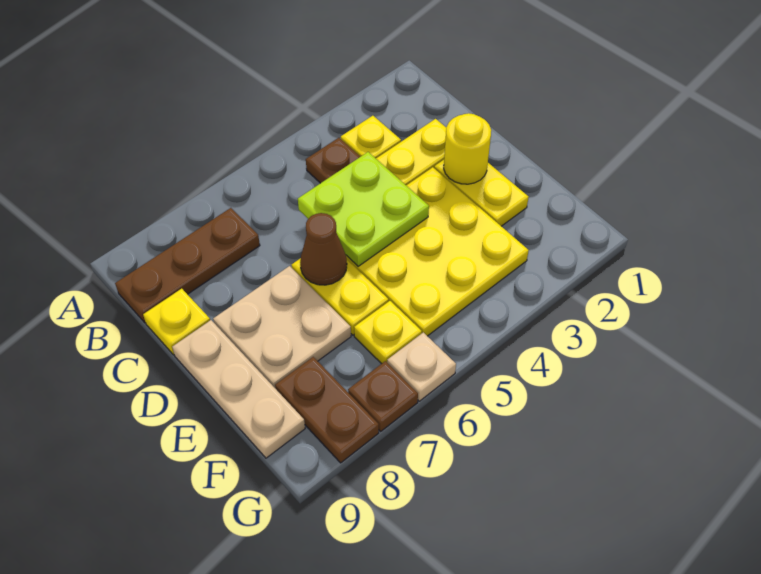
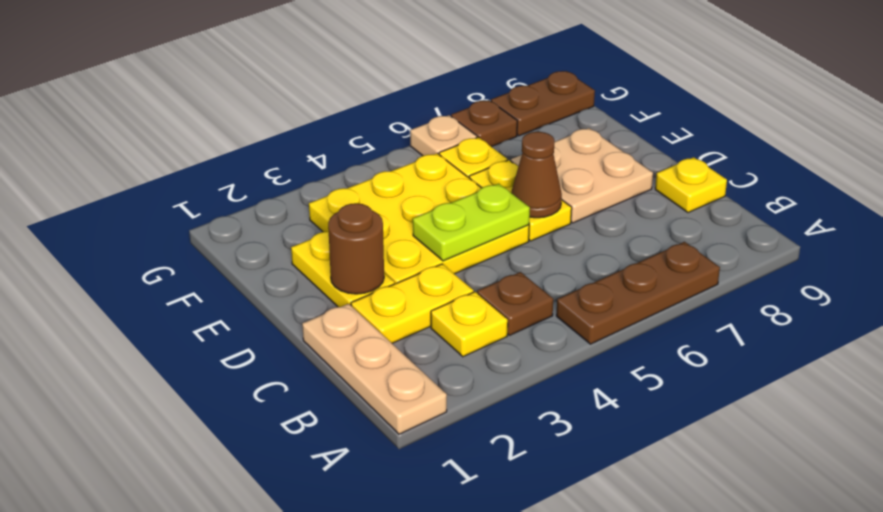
brown 1x3 plate [115,208,260,323] -> brown 1x3 plate moved to [556,242,720,344]
lime 2x2 plate [298,152,429,266] -> lime 1x2 plate [413,184,530,261]
yellow 1x1 round brick [444,113,491,184] -> brown 1x1 round brick [328,203,384,294]
tan 1x3 plate [172,320,305,458] -> tan 1x3 plate moved to [302,304,447,434]
brown 1x2 plate [275,357,379,463] -> brown 1x2 plate turned to [491,71,595,136]

